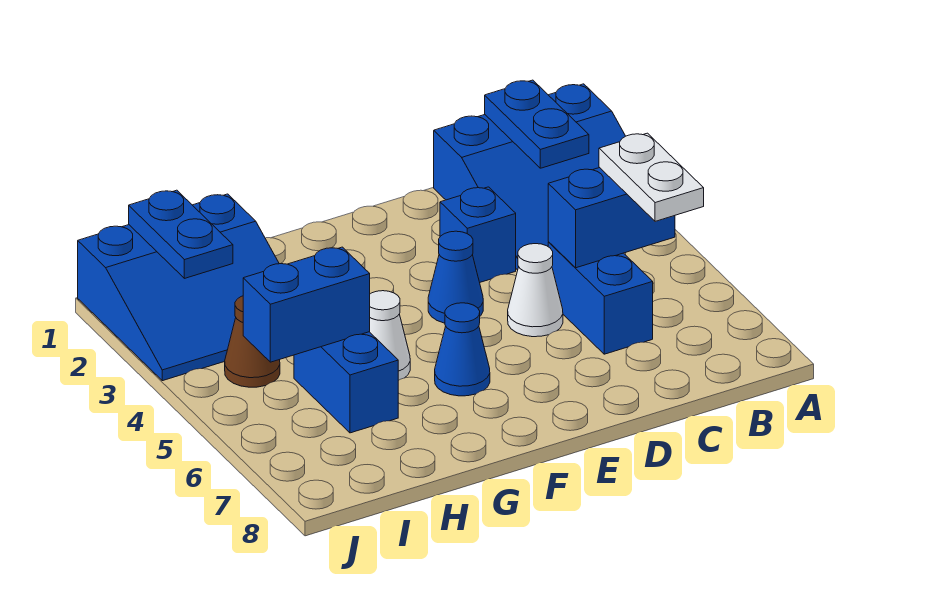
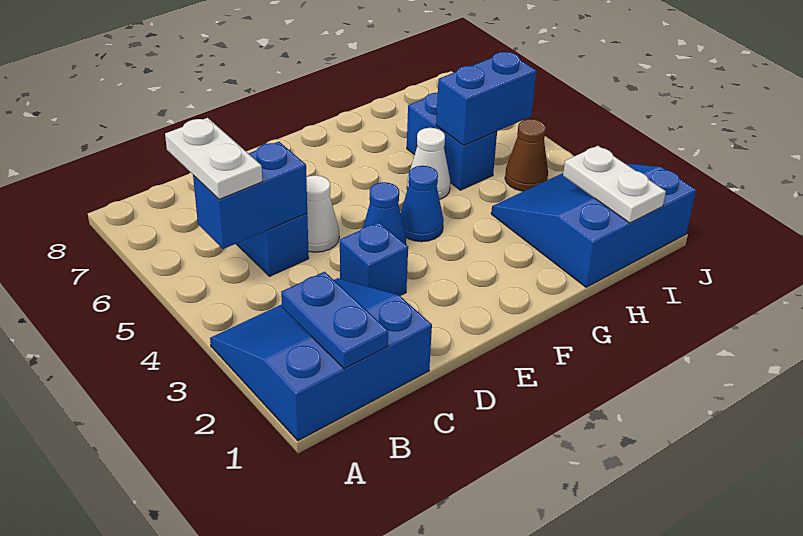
blue 1x1 cone [435,303,490,396] -> blue 1x1 cone moved to [401,166,444,242]
blue 1x2 plate [129,190,233,278] -> white 1x2 plate [563,146,666,223]

